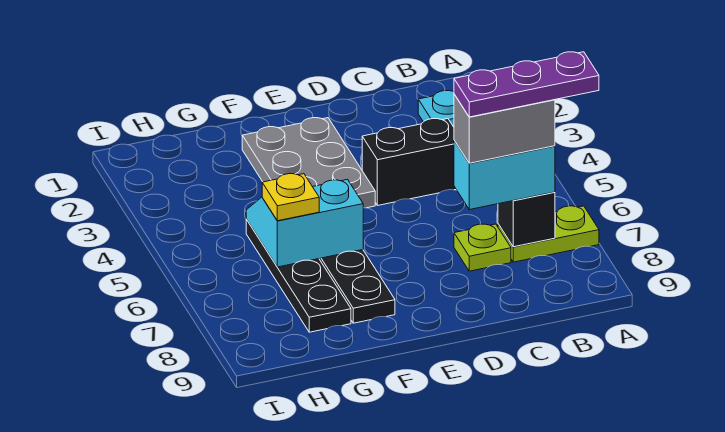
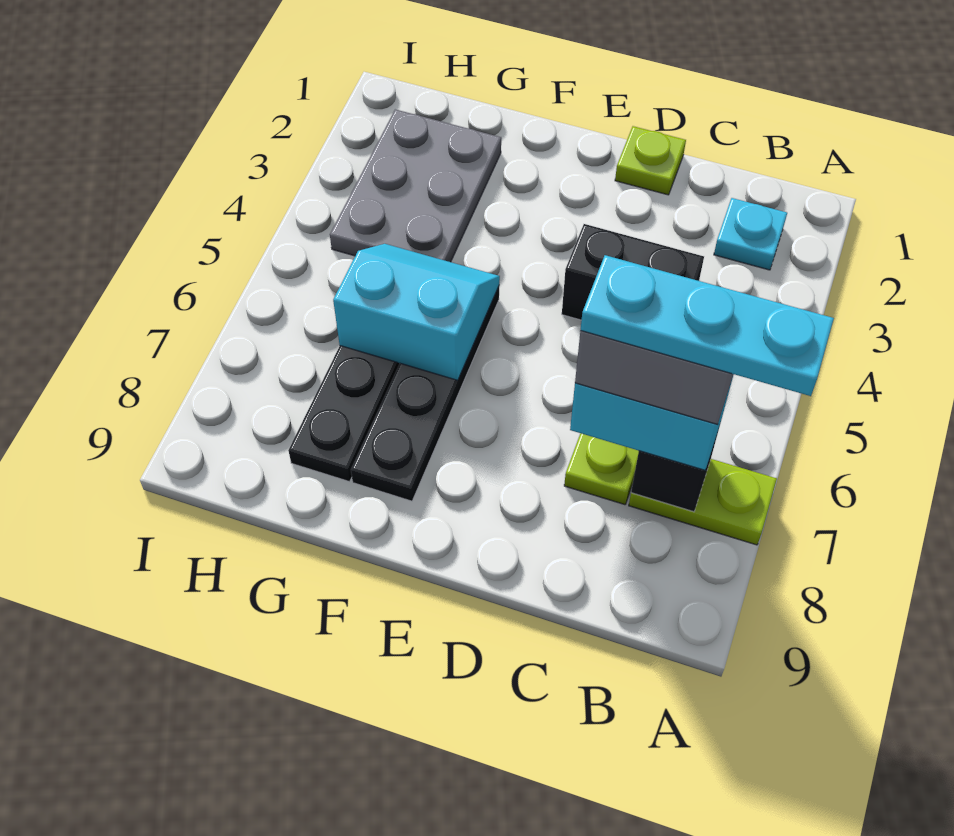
purple 1x3 plate [454,52,599,117] -> cyan 1x3 plate [581,255,834,396]
none -> lime 1x1 plate [615,126,686,195]
grey 2x3 plate [242,118,375,208] -> grey 2x3 plate moved to [330,109,501,262]
yellow 1x1 plate [262,174,319,221] -> none

